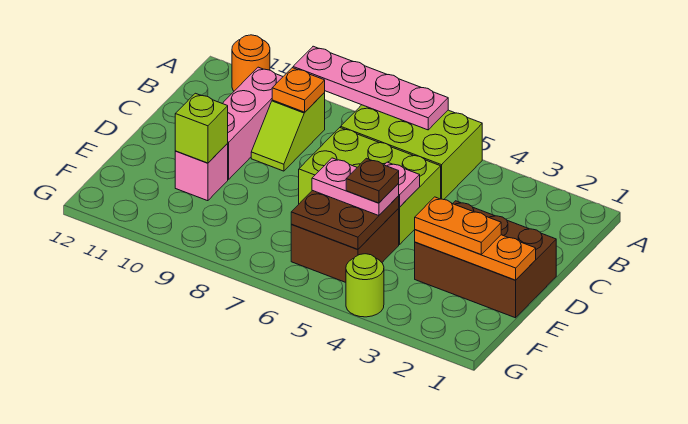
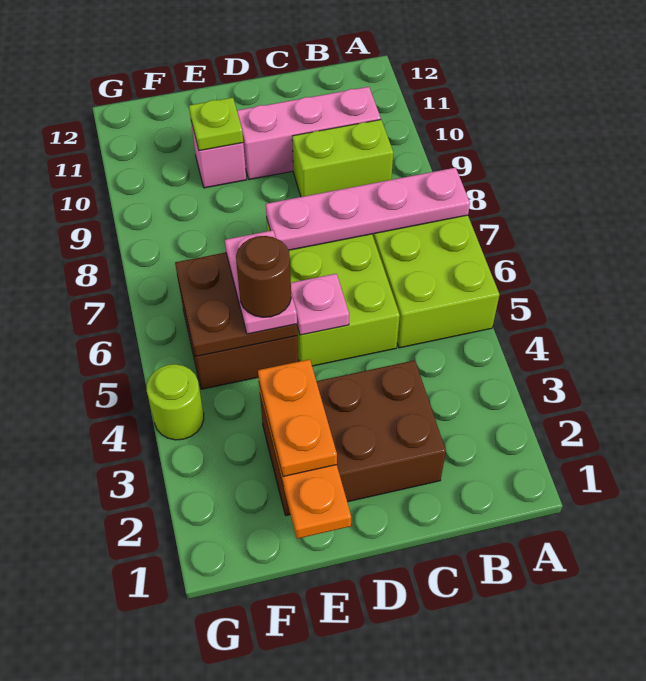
pink 1x4 plate [293,46,448,130] -> pink 1x4 plate turned to [266,168,470,250]
orange 1x1 round brick [232,35,270,91] -> none
lime 1x2 slope [251,93,325,171] -> lime 1x2 brick [292,120,393,197]
orange 1x1 plate [272,68,325,112] -> none
brown 2x3 brick [415,201,556,318] -> brown 2x3 brick turned to [260,360,446,516]
brown 1x1 plate [346,158,399,203] -> brown 1x1 round brick [236,236,291,317]
lime 1x1 brick [175,93,228,163] -> lime 1x1 plate [189,98,243,151]

